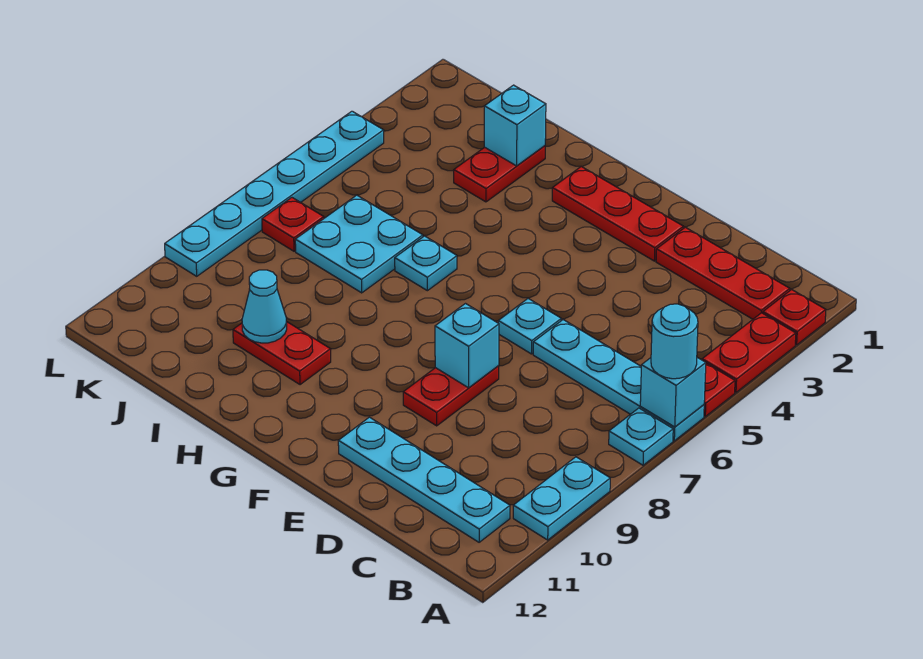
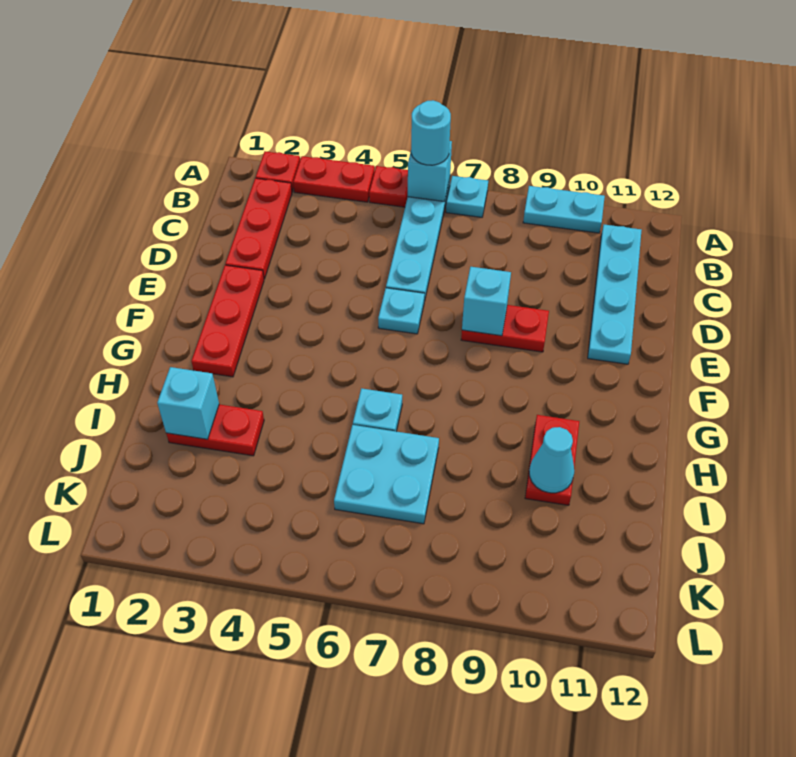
red 1x1 plate [262,198,324,251] -> none
cyan 1x6 plate [165,111,384,276] -> none

